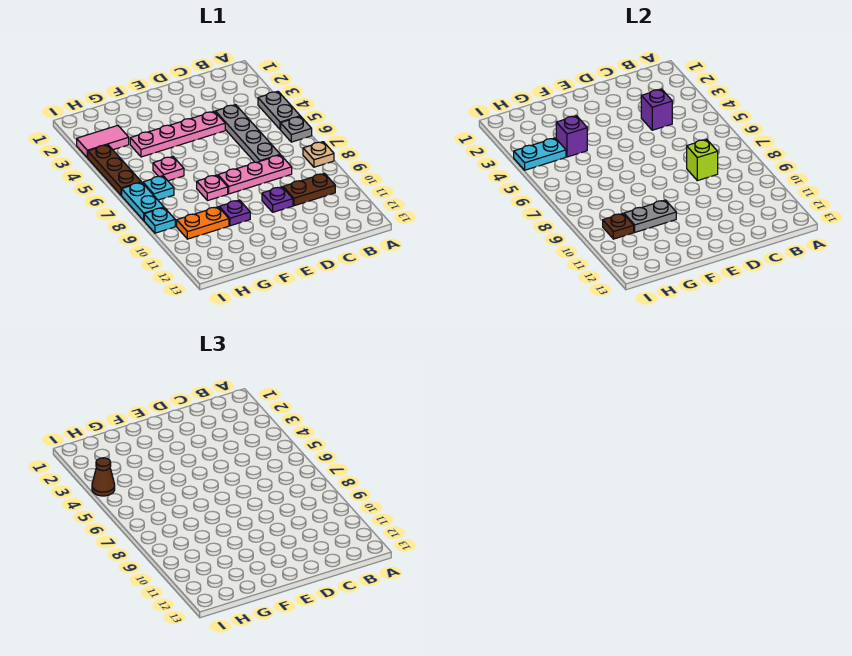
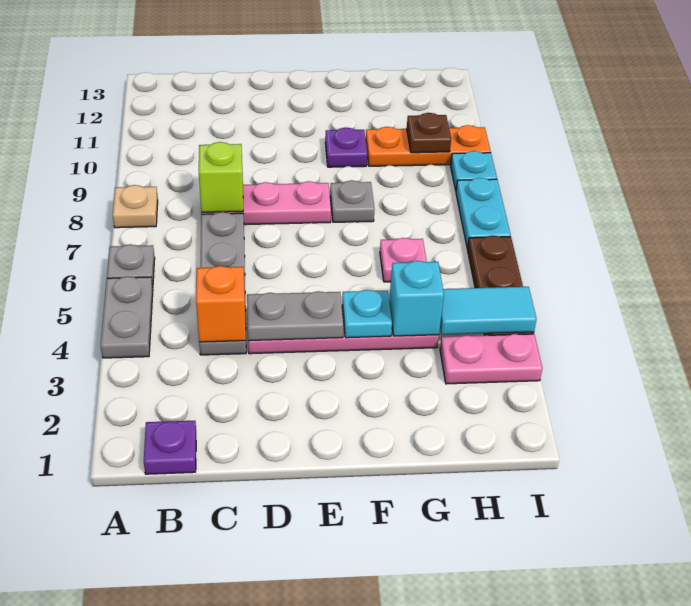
brown 1x2 plate [283,173,335,206] -> none
purple 1x1 brick [641,89,672,130] -> orange 1x1 brick [196,266,246,342]
purple 1x1 plate [262,187,293,212] -> purple 1x1 plate moved to [144,421,196,474]
pink 1x1 plate [197,175,228,201] -> grey 1x1 plate [330,180,374,222]
grey 1x2 plate [624,200,676,232] -> grey 1x2 plate moved to [247,291,343,341]
purple 1x1 brick [556,116,587,157] -> cyan 1x1 brick [389,261,444,336]
orange 1x2 plate [177,207,229,239] -> orange 1x3 plate [366,125,491,166]
pink 1x2 tile [77,125,129,157] -> pink 1x2 plate [440,334,542,384]
cyan 1x2 plate [514,138,566,170] -> cyan 1x2 tile [440,287,537,335]
cyan 1x1 plate [143,176,174,200] -> cyan 1x1 plate moved to [342,290,392,338]
brown 1x1 cone [92,458,115,496] -> none

